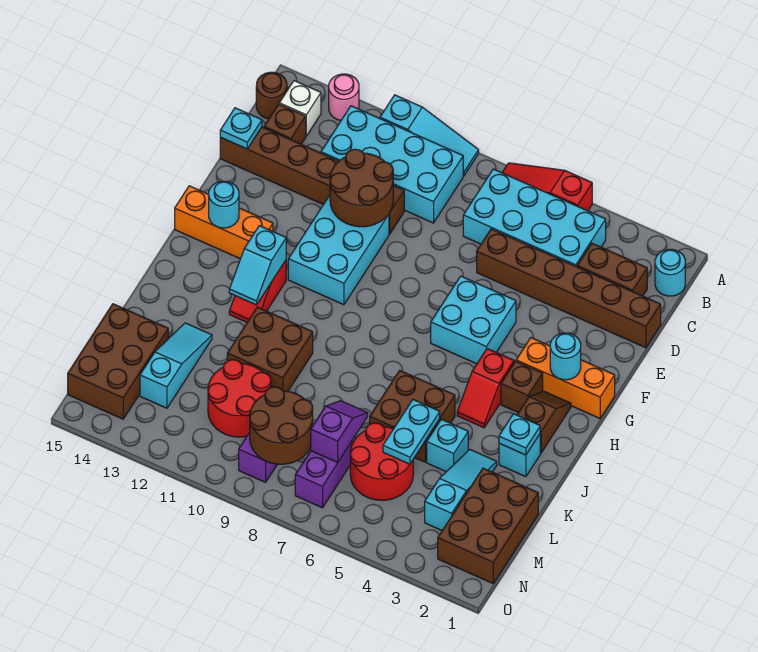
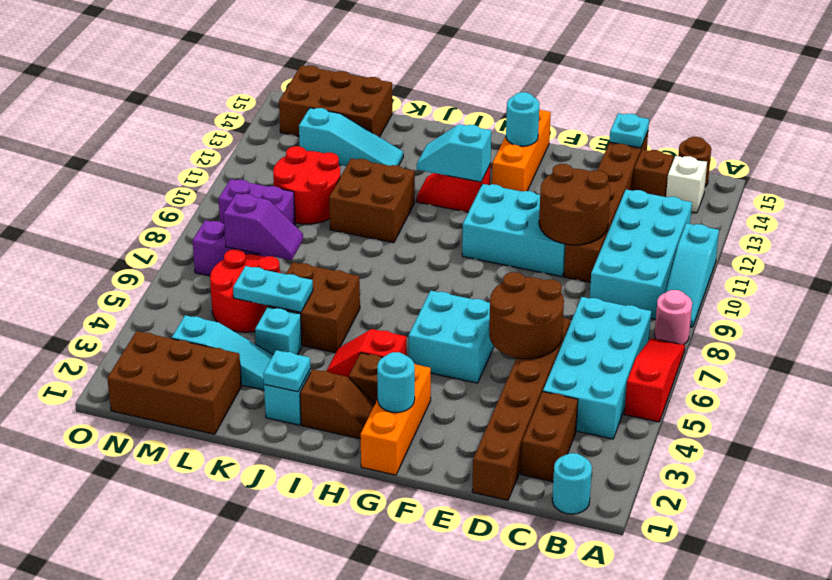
pink 1x1 round brick [329,74,359,121] -> pink 1x1 round brick moved to [654,290,692,345]
brown 2x2 round brick [250,387,313,464] -> brown 2x2 round brick moved to [489,272,564,359]

